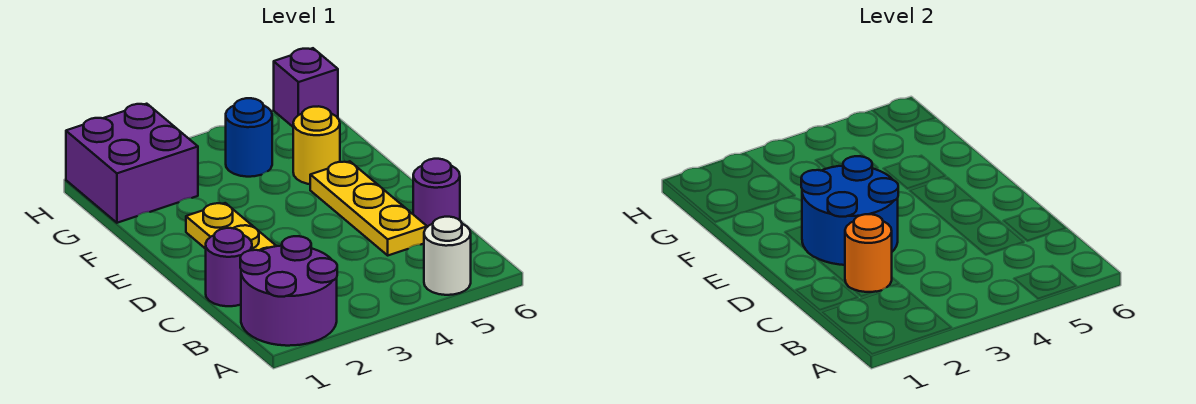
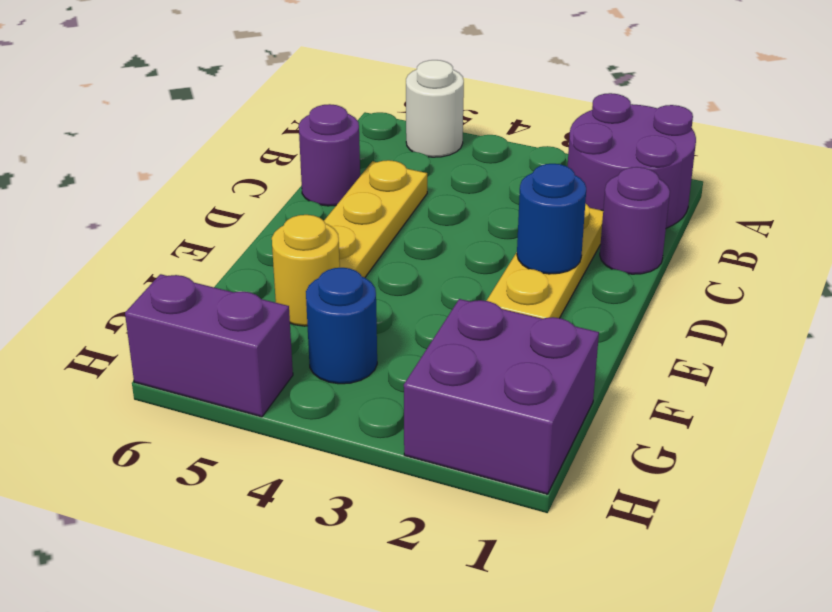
orange 1x1 round brick [845,214,892,292] -> none
blue 2x2 round brick [801,156,898,265] -> blue 1x1 round brick [517,164,586,274]
purple 1x1 brick [274,48,338,127] -> purple 1x2 brick [125,274,293,417]

